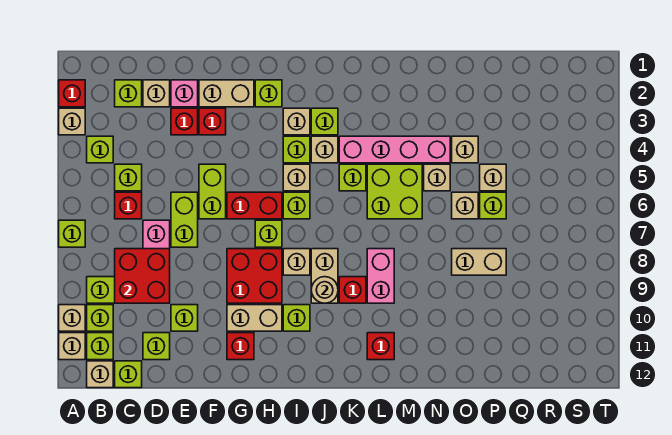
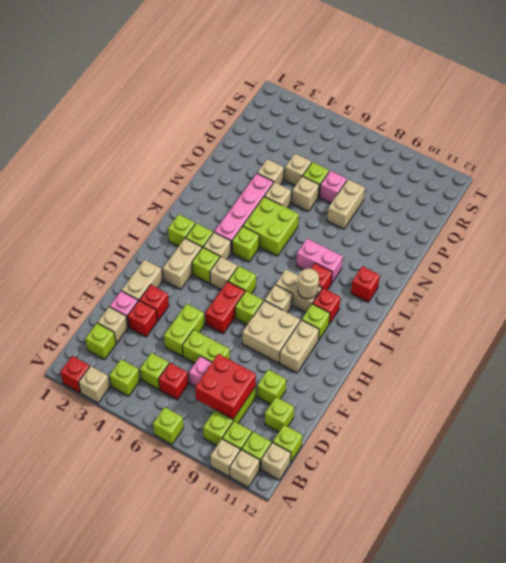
lime 1x2 brick [199,164,226,219] -> lime 1x2 brick turned to [164,304,205,356]
red 2x2 brick [227,249,282,303] -> tan 2x2 brick [242,301,300,363]
red 1x1 brick [227,333,254,360] -> red 1x1 brick moved to [313,288,340,324]
lime 1x1 brick [255,80,282,107] -> lime 1x1 brick moved to [168,214,195,246]
tan 1x1 brick [283,108,310,135] -> tan 1x2 brick [163,238,202,289]
none -> pink 1x1 brick [320,171,347,203]

